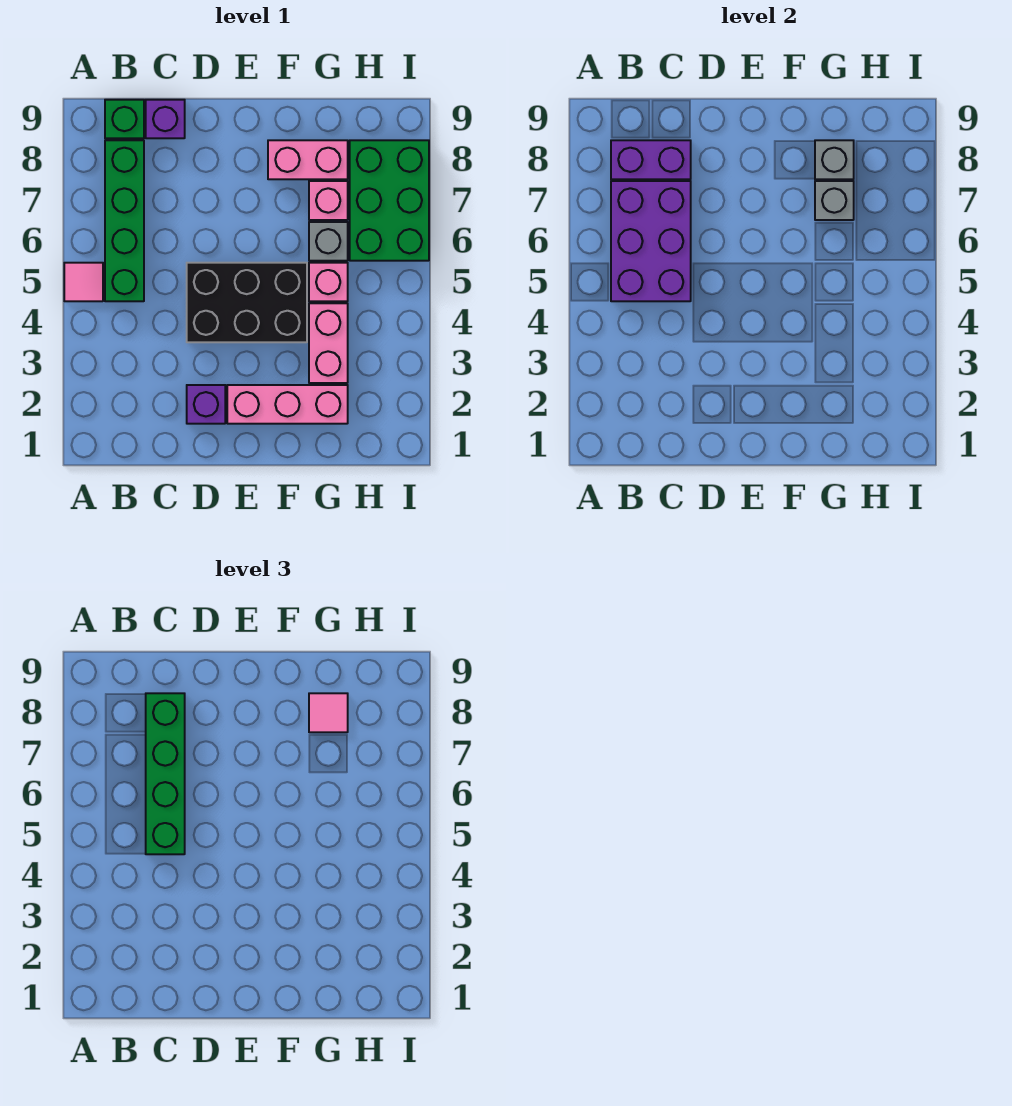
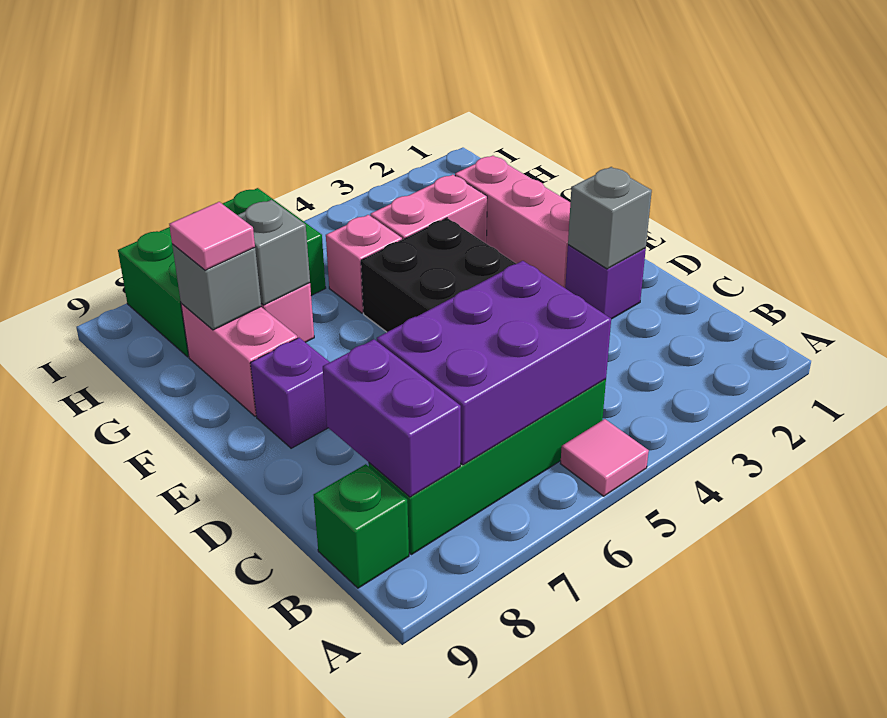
green 1x4 brick [146,693,185,854] -> none
purple 1x1 brick [146,100,185,138] -> purple 1x1 brick moved to [250,338,330,448]
grey 1x1 brick [309,222,348,261] -> grey 1x1 brick moved to [568,167,652,269]

